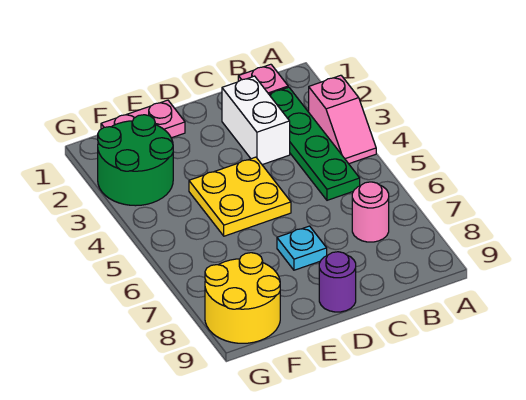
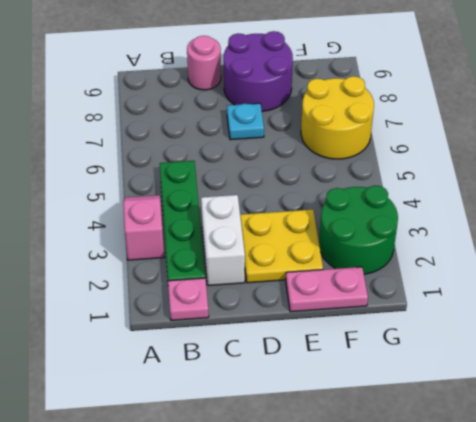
pink 1x1 round brick [352,182,389,242] -> pink 1x1 round brick moved to [187,36,221,90]
yellow 2x2 plate [189,157,291,236] -> yellow 2x2 plate moved to [240,210,323,283]
purple 1x1 round brick [319,252,356,312] -> purple 2x2 round brick [224,31,293,111]
yellow 2x2 round brick [205,253,280,343] -> yellow 2x2 round brick moved to [301,76,374,159]

